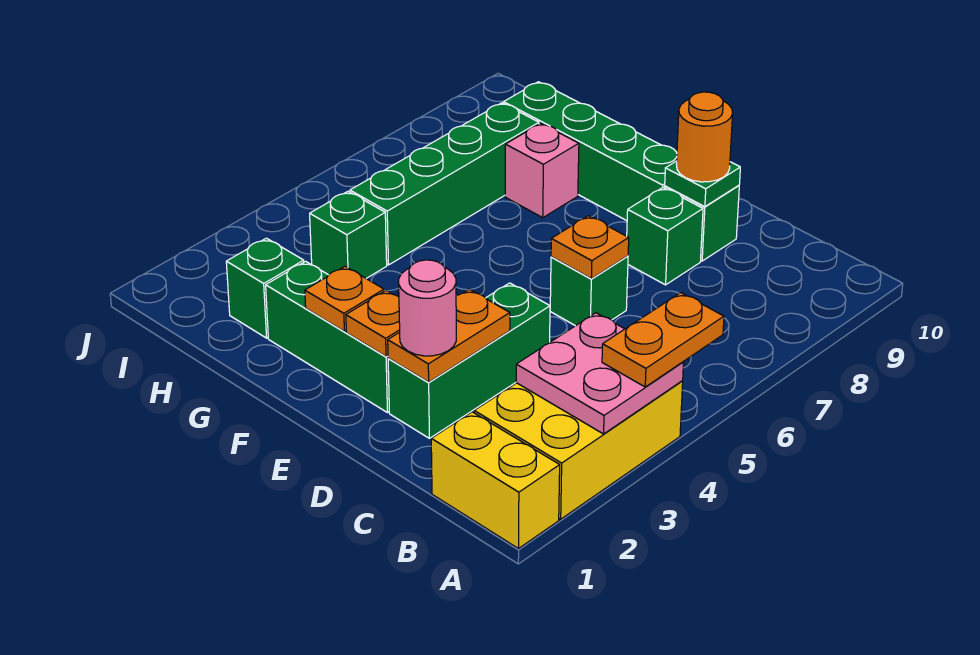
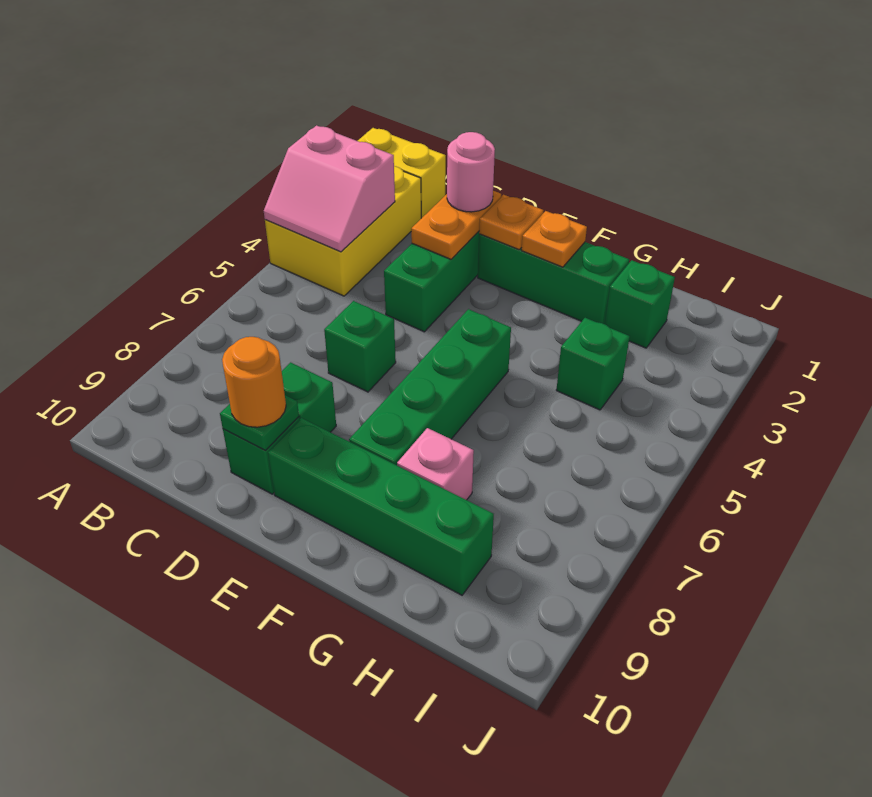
pink 2x2 plate [516,313,684,434] -> pink 2x2 slope [264,125,395,252]
orange 1x2 plate [602,293,724,387] -> none
orange 1x1 plate [551,216,629,279] -> none
green 1x4 brick [350,103,539,265] -> green 1x4 brick moved to [349,309,511,465]

